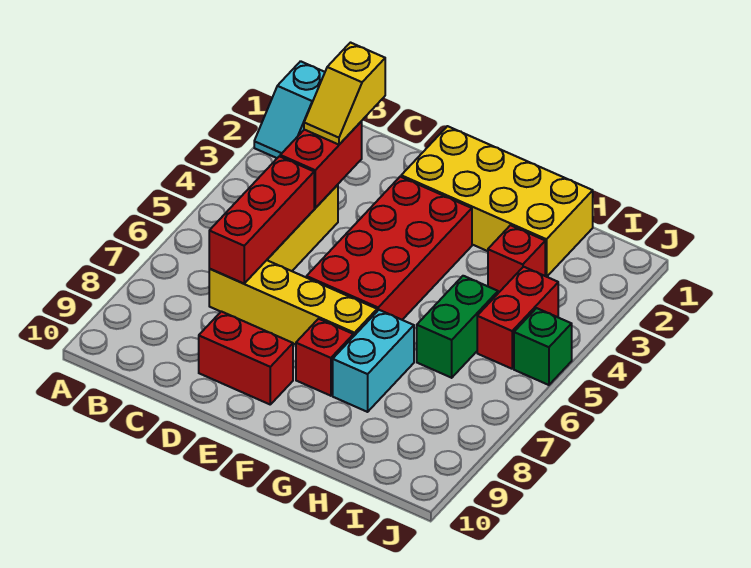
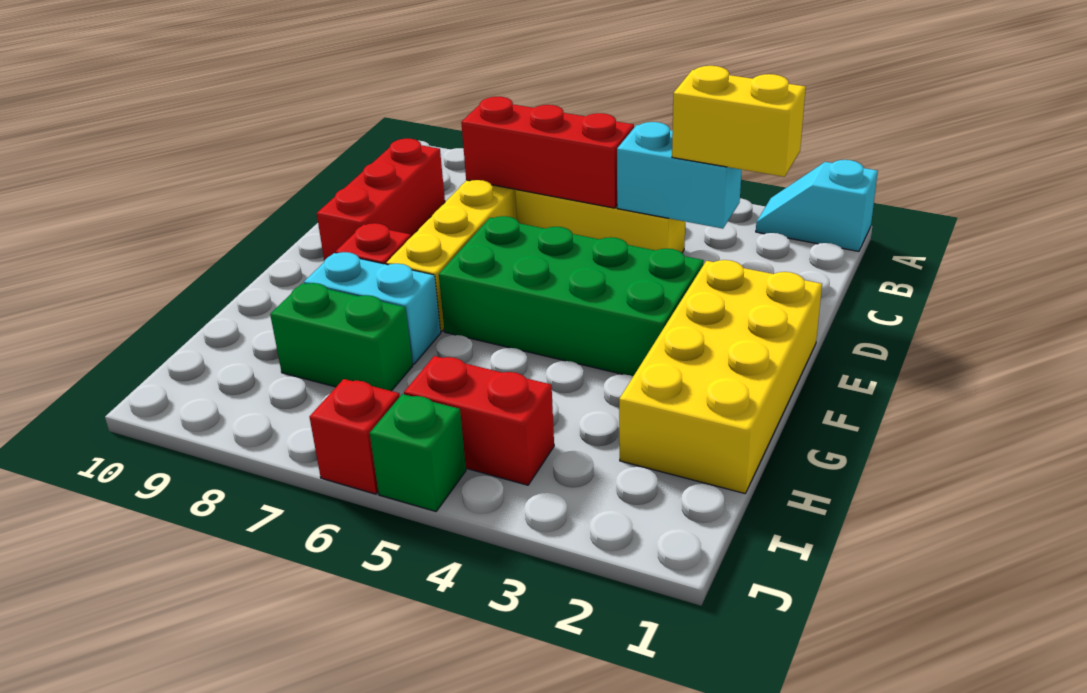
yellow 1x2 slope [304,43,385,145] -> yellow 1x2 brick [672,66,806,177]
red 1x2 brick [280,122,362,208] -> cyan 1x2 brick [617,122,742,229]
red 1x2 brick [199,311,293,404] -> red 1x3 brick [317,138,445,261]
red 2x4 brick [307,177,472,320] -> green 2x4 brick [439,216,704,376]
red 1x1 brick [488,225,545,292] -> red 1x1 brick moved to [310,379,400,494]
green 1x2 brick [417,276,498,378] -> green 1x2 brick moved to [270,283,413,391]

